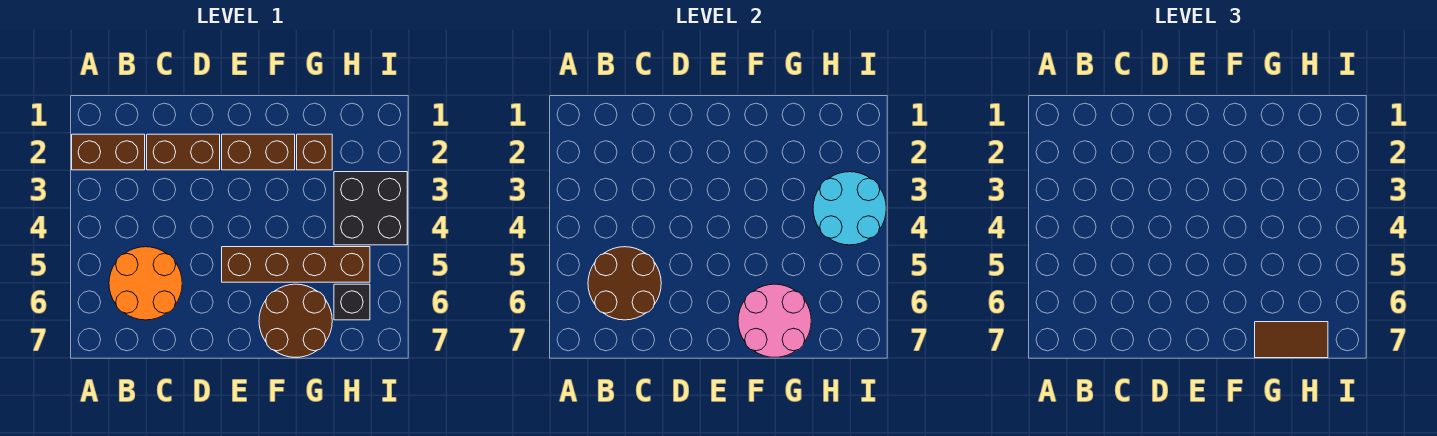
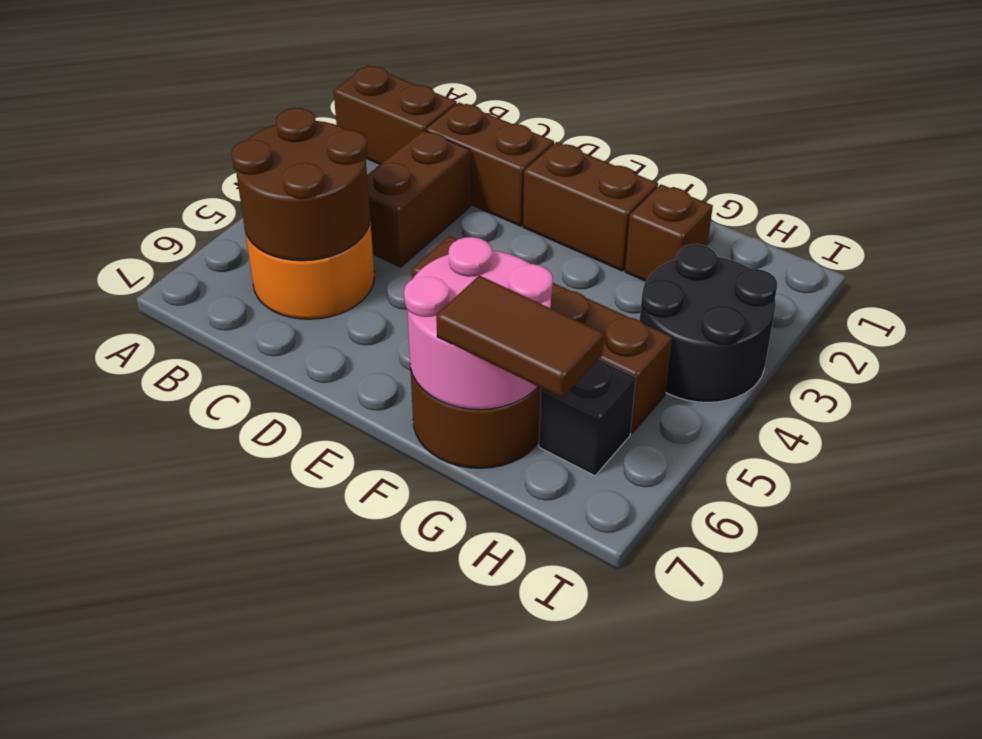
none -> brown 1x2 brick [367,130,471,267]
black 2x2 brick [334,172,407,245] -> black 2x2 round brick [640,244,777,403]
cyan 2x2 round brick [813,172,886,245] -> none

